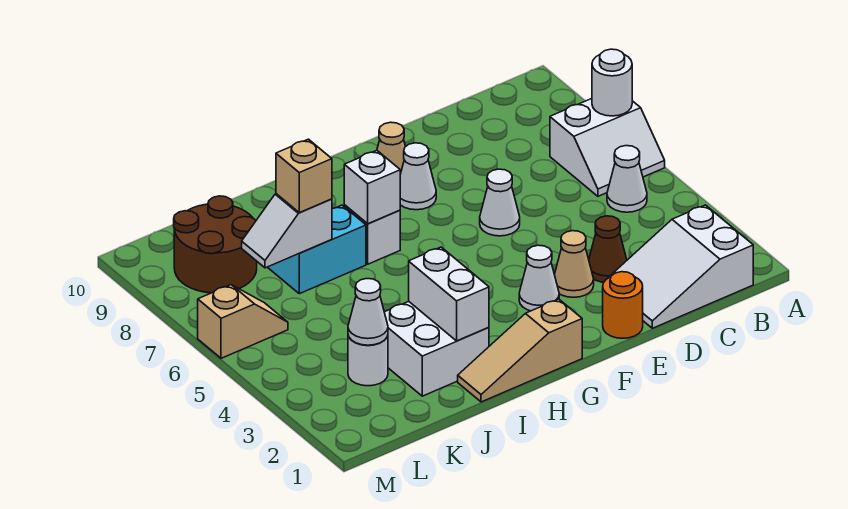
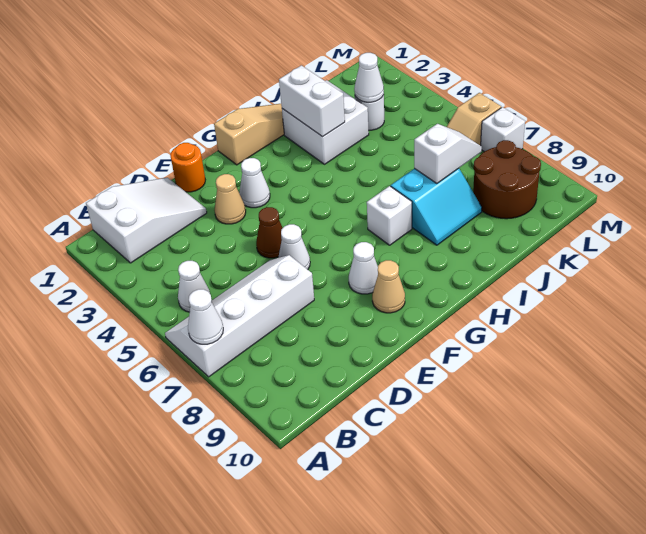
white 2x2 slope [550,99,665,196] -> white 2x4 slope [165,255,314,377]
white 1x1 round brick [592,49,632,116] -> white 1x1 cone [188,289,223,344]
brown 1x1 cone [589,216,627,282] -> brown 1x1 cone moved to [256,207,282,258]
white 1x1 brick [344,150,400,224] -> white 1x1 brick moved to [481,107,525,152]
tan 1x1 brick [276,139,332,213] -> none

